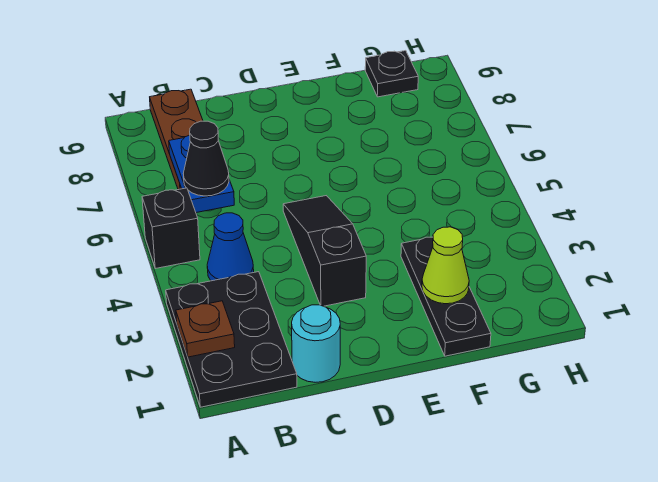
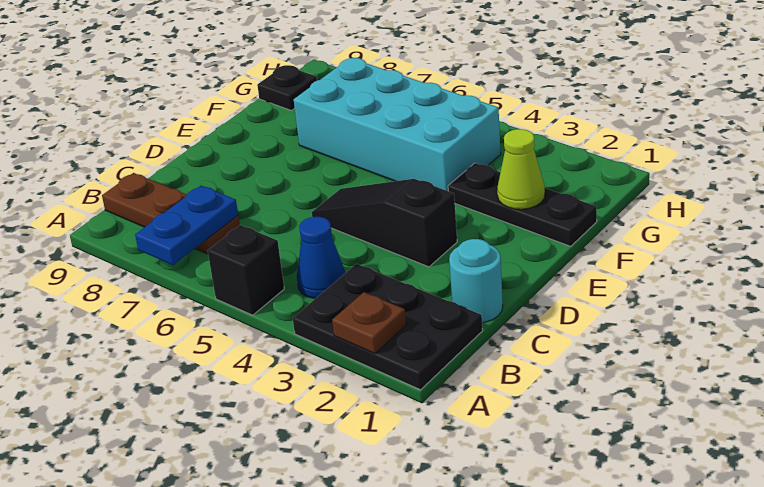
blue 1x2 plate [169,135,234,213] -> blue 1x2 plate turned to [135,186,238,265]
black 1x1 cone [183,121,229,196] -> none
none -> cyan 2x4 brick [294,58,501,191]

